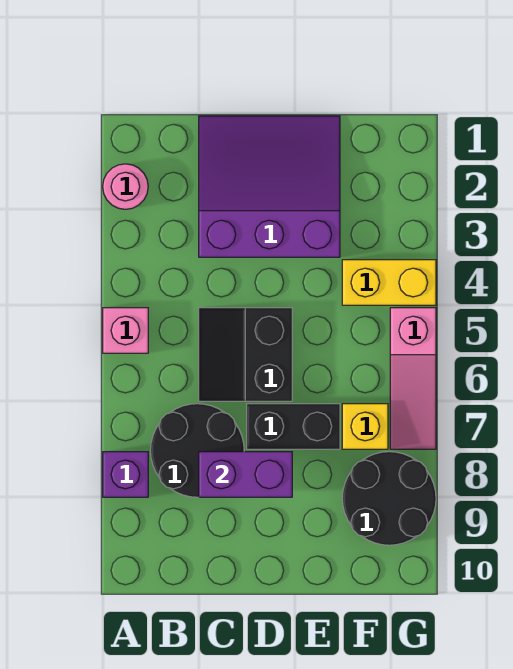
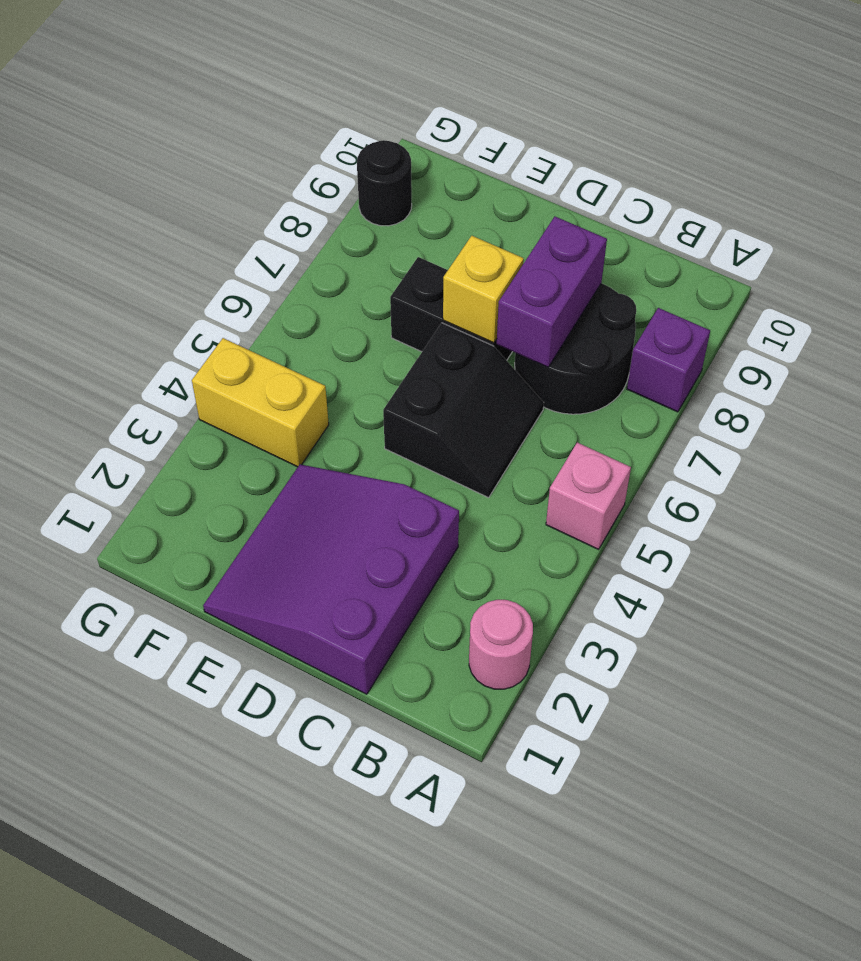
purple 3x3 slope [199,116,340,257] -> purple 3x3 slope turned to [203,464,459,694]
purple 1x2 brick [199,452,292,497] -> purple 1x2 brick turned to [496,217,607,367]
yellow 1x1 brick [342,404,388,449] -> yellow 1x1 brick moved to [443,236,524,343]
black 2x2 round brick [342,452,436,545] -> black 1x1 round brick [357,140,412,226]
pink 1x3 slope [390,308,436,449] -> none

